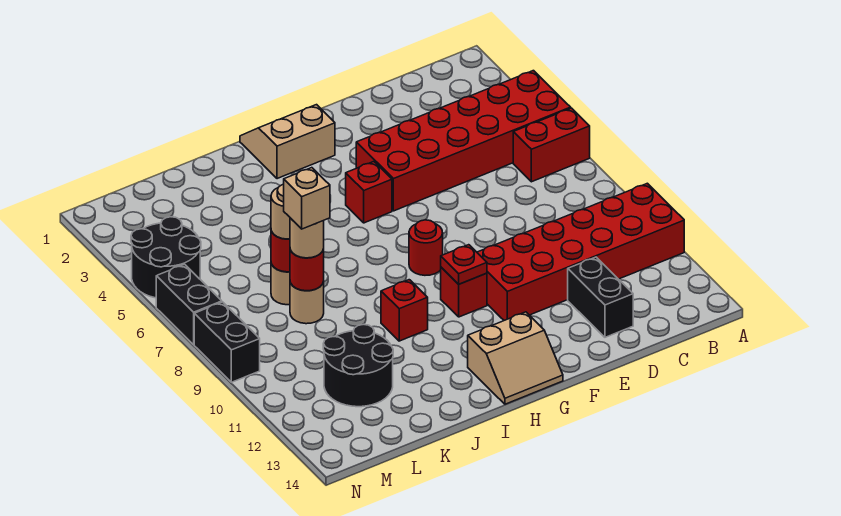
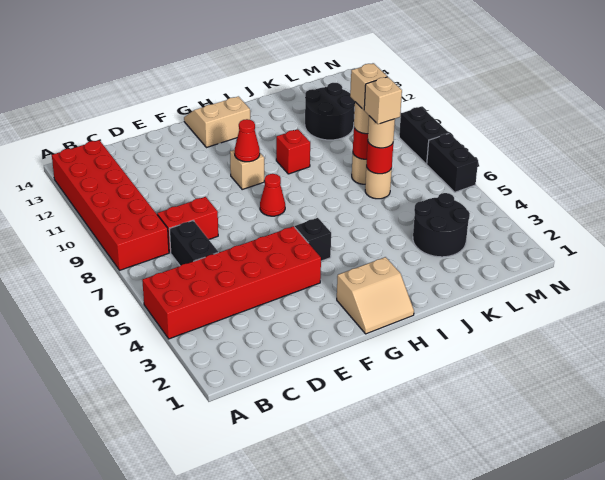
red 1x2 brick [513,108,590,182] -> red 1x2 brick moved to [157,197,218,253]
red 2x6 brick [477,183,684,320] -> red 2x6 brick turned to [52,140,169,270]
black 1x2 brick [568,257,633,337] -> black 1x2 brick moved to [169,221,218,266]
red 1x1 brick [346,162,392,223] -> black 1x1 brick [295,218,331,261]
red 1x1 round brick [409,220,443,275] -> red 1x1 cone [260,174,285,216]
red 1x1 brick [441,267,487,317] -> tan 1x1 brick [230,150,264,189]
red 1x1 plate [441,245,487,284] -> red 1x1 cone [235,119,260,162]
none -> tan 1x1 brick [364,77,402,124]
black 2x2 round brick [131,217,201,298] -> black 2x2 round brick moved to [413,193,470,257]

